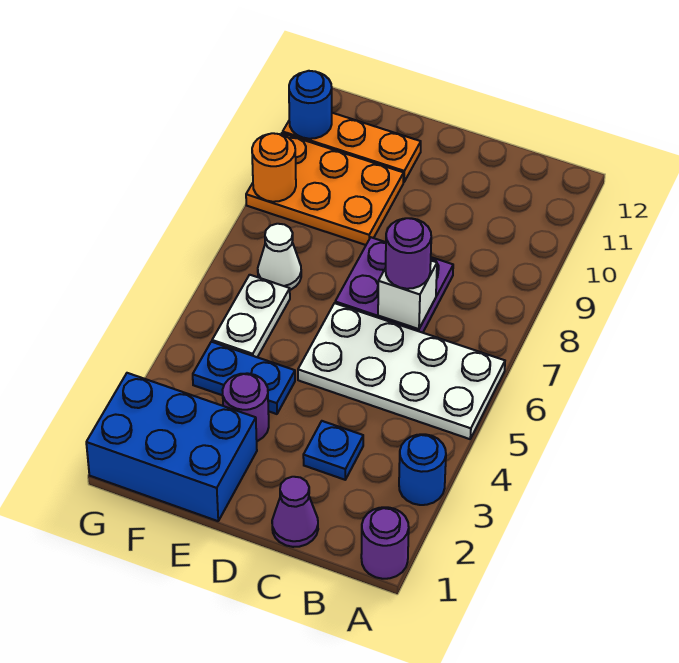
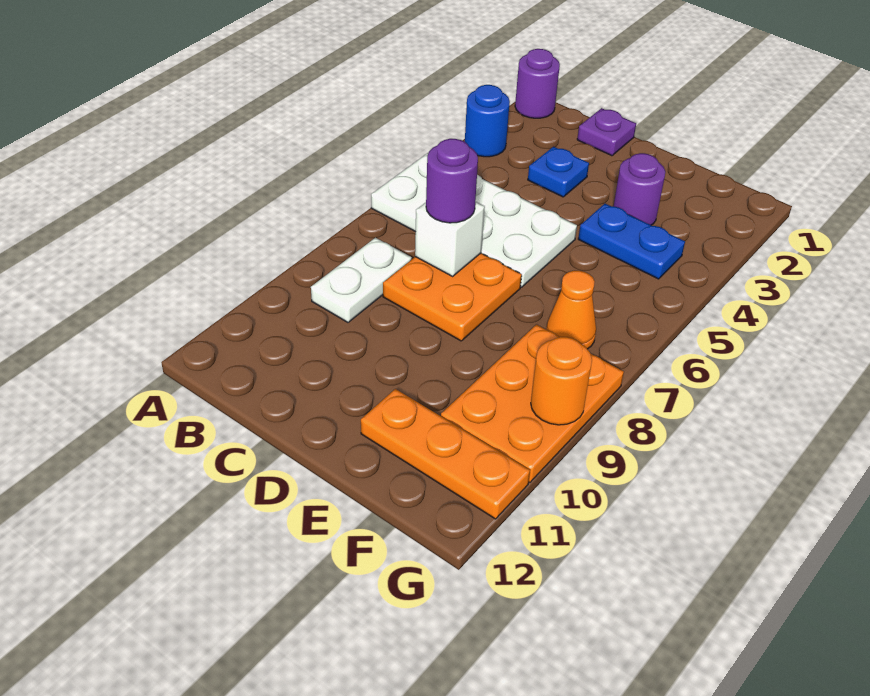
purple 1x1 cone [272,477,318,547] -> purple 1x1 plate [577,108,636,156]
purple 2x2 plate [335,237,453,333] -> orange 2x2 plate [383,253,522,341]
blue 2x3 brick [86,373,257,521] -> none
orange 2x3 plate [246,133,404,245] -> orange 2x3 plate turned to [441,325,624,483]
white 1x2 plate [212,275,290,357] -> white 1x2 plate moved to [311,238,412,322]
white 1x1 cone [258,224,301,290] -> orange 1x1 cone [546,271,596,349]
blue 1x1 round brick [289,71,332,139] -> none

